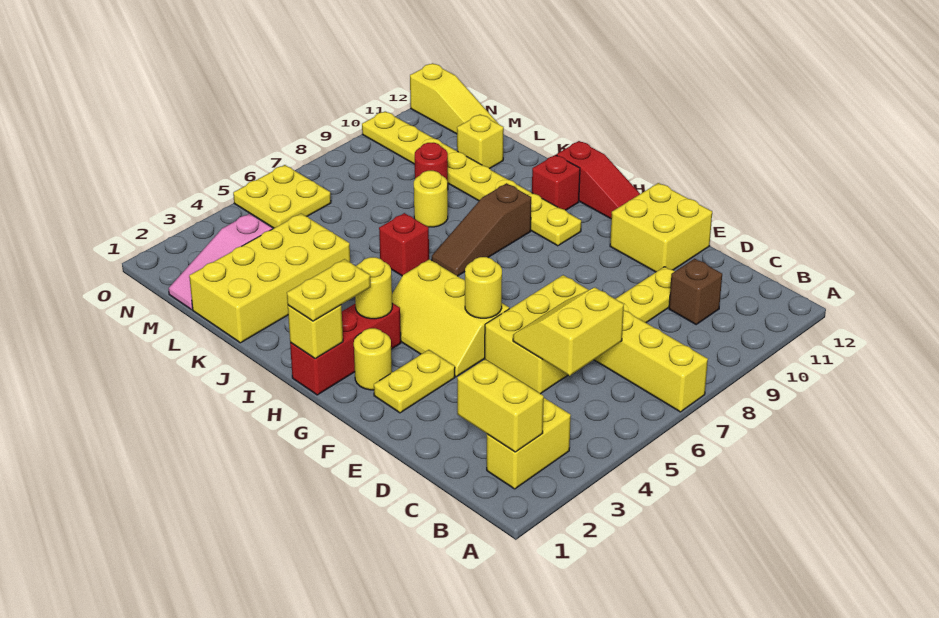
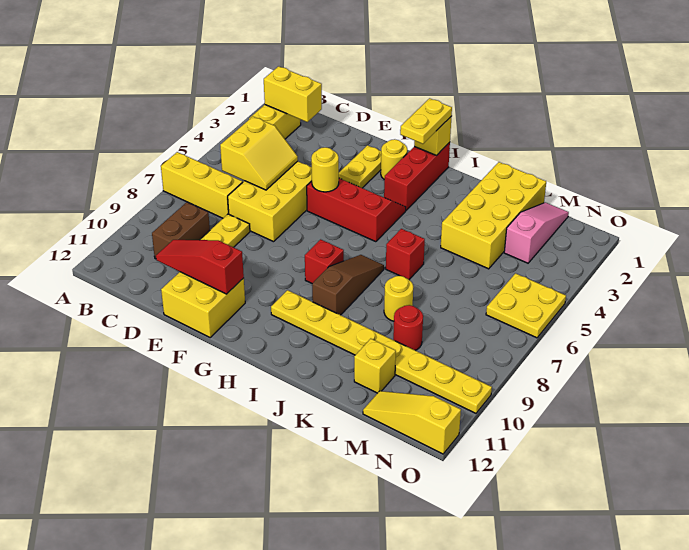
brown 1x1 brick [669,259,722,324] -> brown 1x2 brick [152,202,210,259]
yellow 2x3 slope [392,259,509,377] -> red 2x3 slope [307,178,406,242]
red 1x3 slope [556,141,640,219] -> red 1x3 slope moved to [156,240,244,294]
yellow 1x1 round brick [355,257,392,319] -> none
red 1x1 brick [532,155,580,210] -> red 1x1 brick moved to [305,239,344,283]

